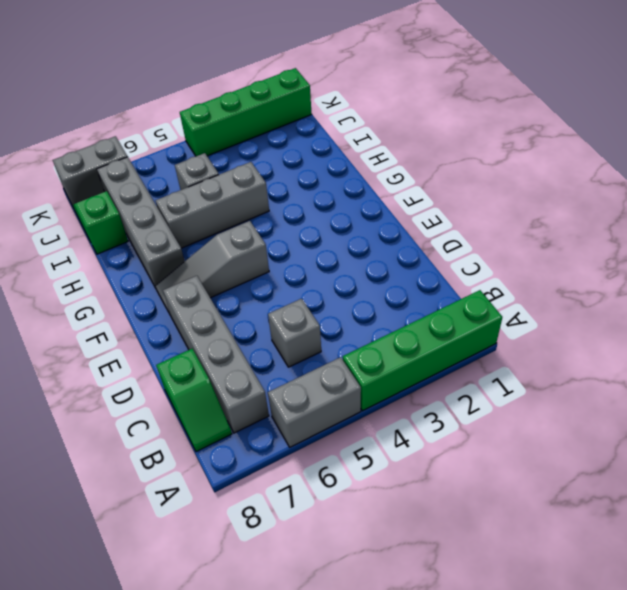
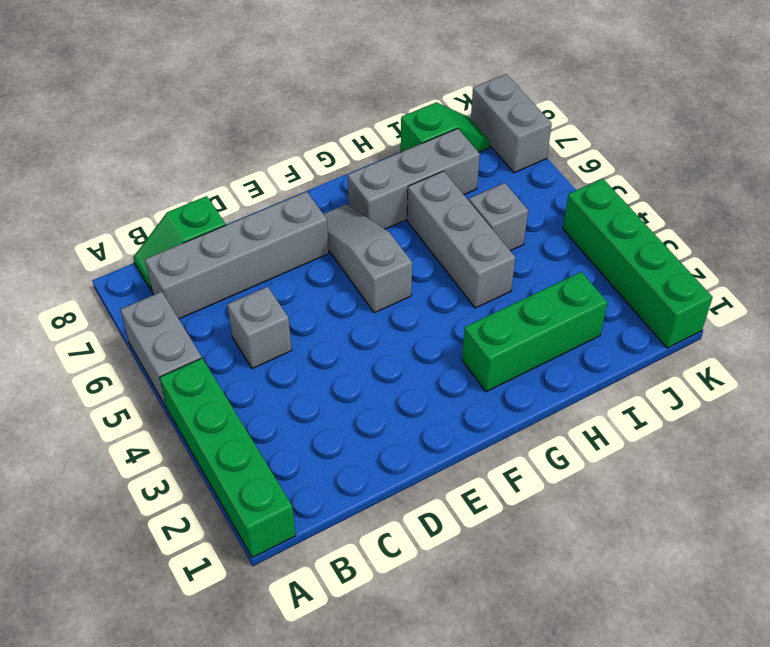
none -> green 1x3 brick [462,272,608,392]
grey 1x4 brick [97,157,185,288] -> grey 1x3 brick [348,129,480,229]

